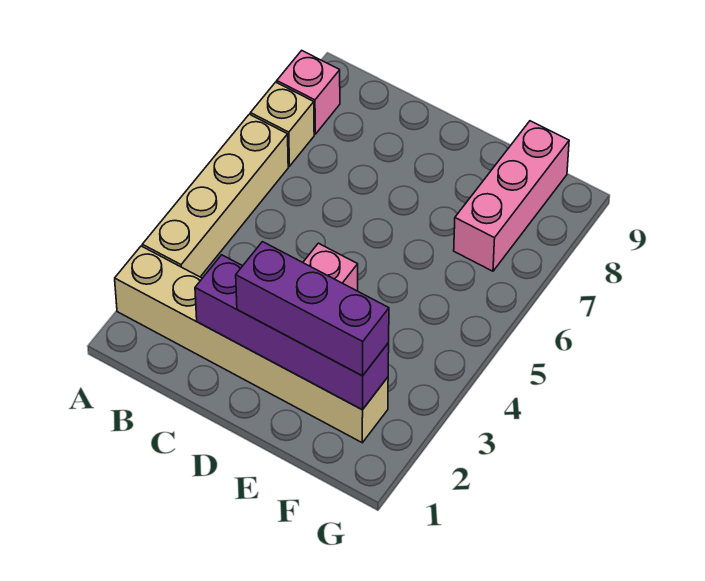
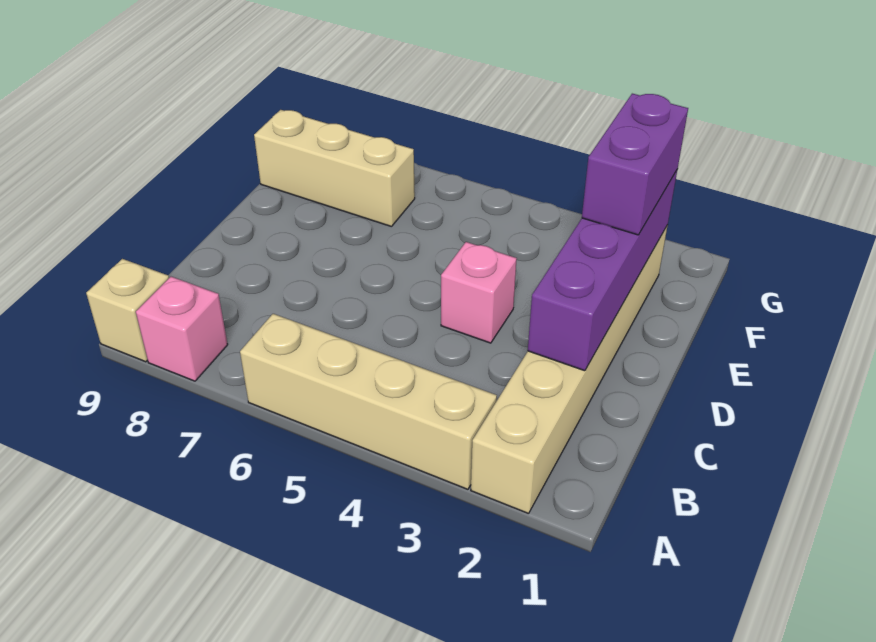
tan 1x1 brick [250,82,314,166] -> tan 1x1 brick moved to [86,259,169,362]
purple 1x3 brick [236,242,389,376] -> purple 1x2 brick [582,94,688,235]
pink 1x3 brick [454,121,569,271] -> tan 1x3 brick [254,110,415,227]

